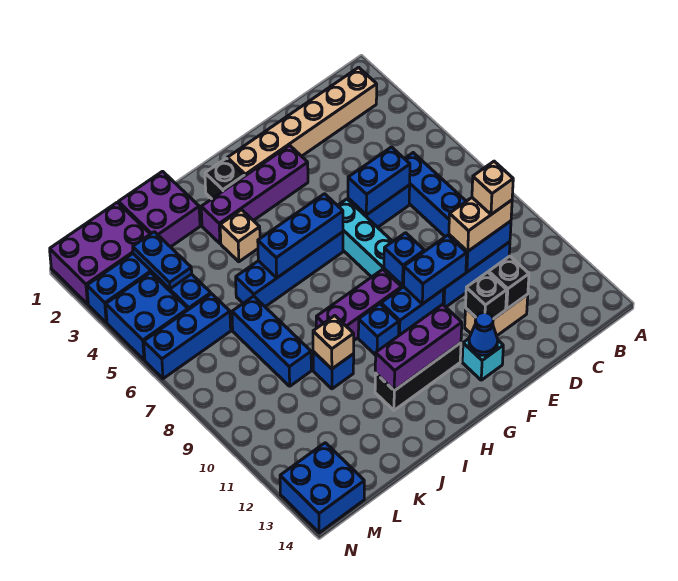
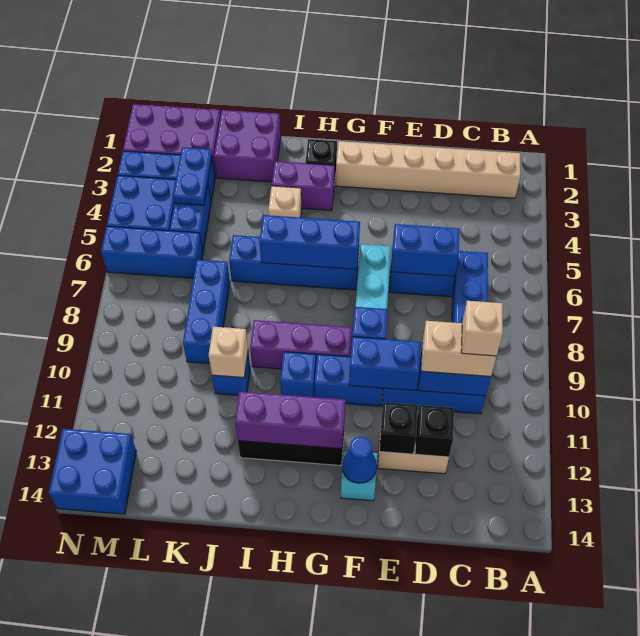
purple 1x4 brick [201,145,308,243] -> purple 1x2 brick [272,161,335,210]

